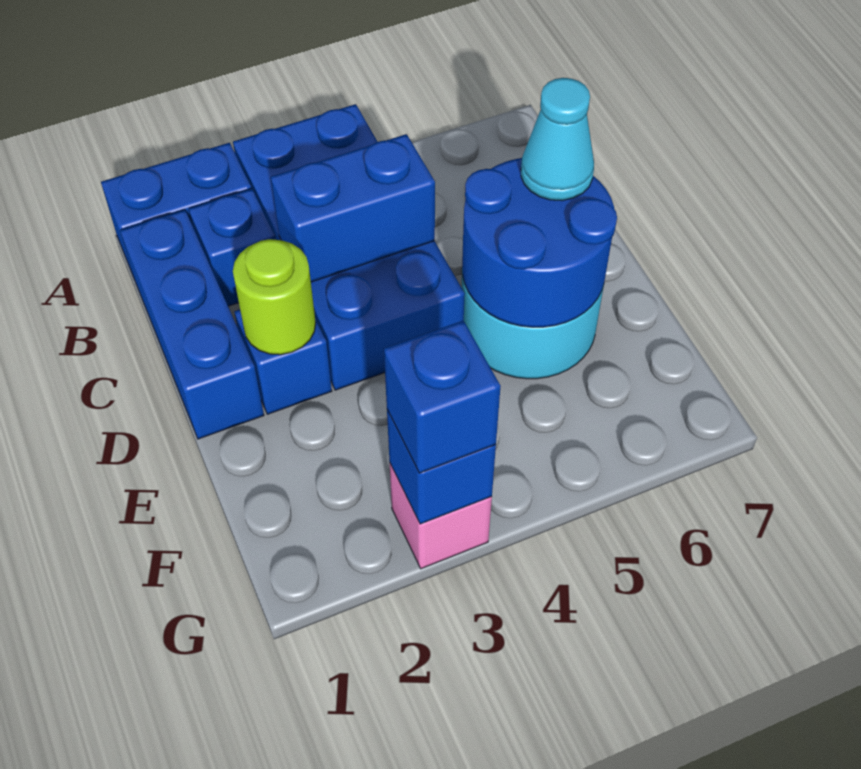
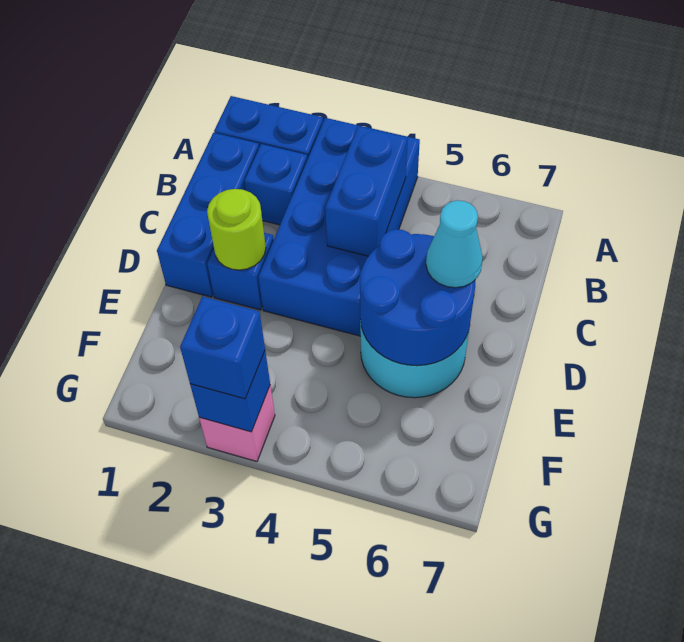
blue 1x2 brick [271,134,435,282] -> blue 1x2 brick turned to [325,126,408,256]

